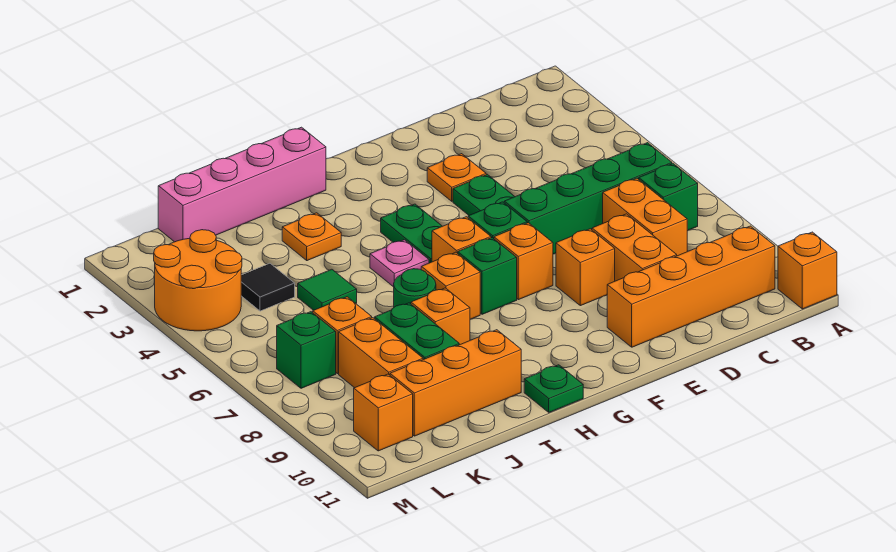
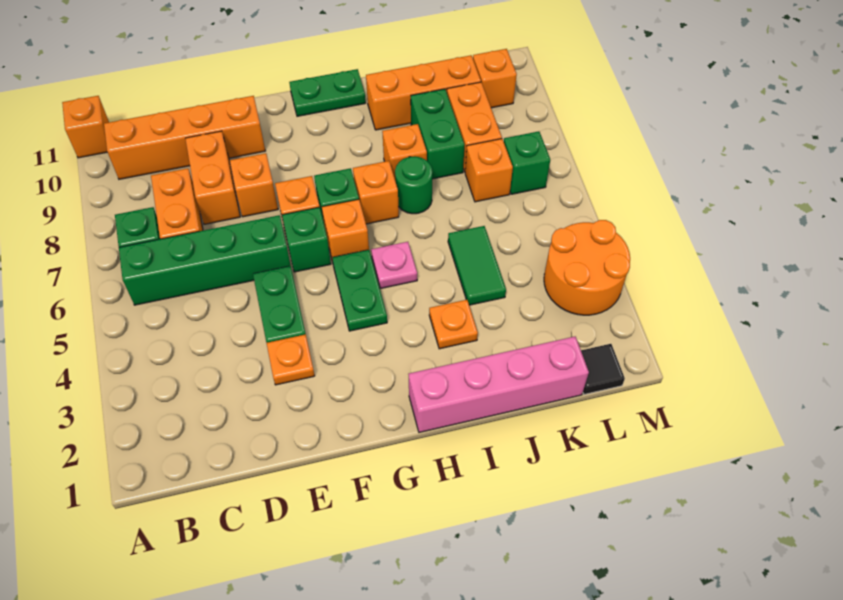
green 1x1 plate [524,365,583,412] -> green 1x2 plate [289,69,366,116]
green 1x1 tile [298,269,357,310] -> green 1x2 tile [448,226,506,305]
black 1x1 tile [241,263,295,311] -> black 1x1 tile moved to [581,344,625,394]

